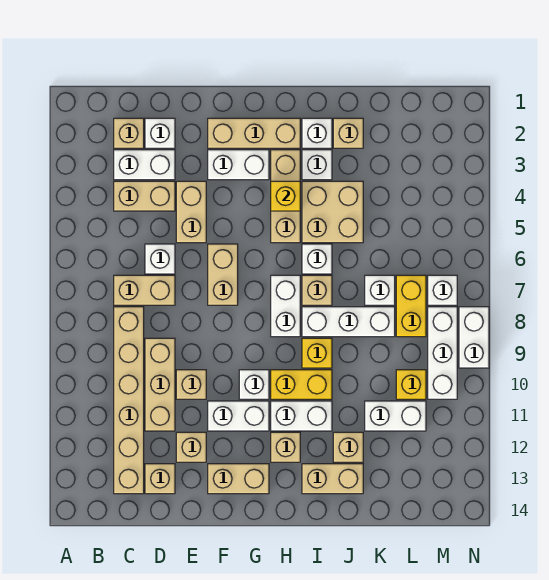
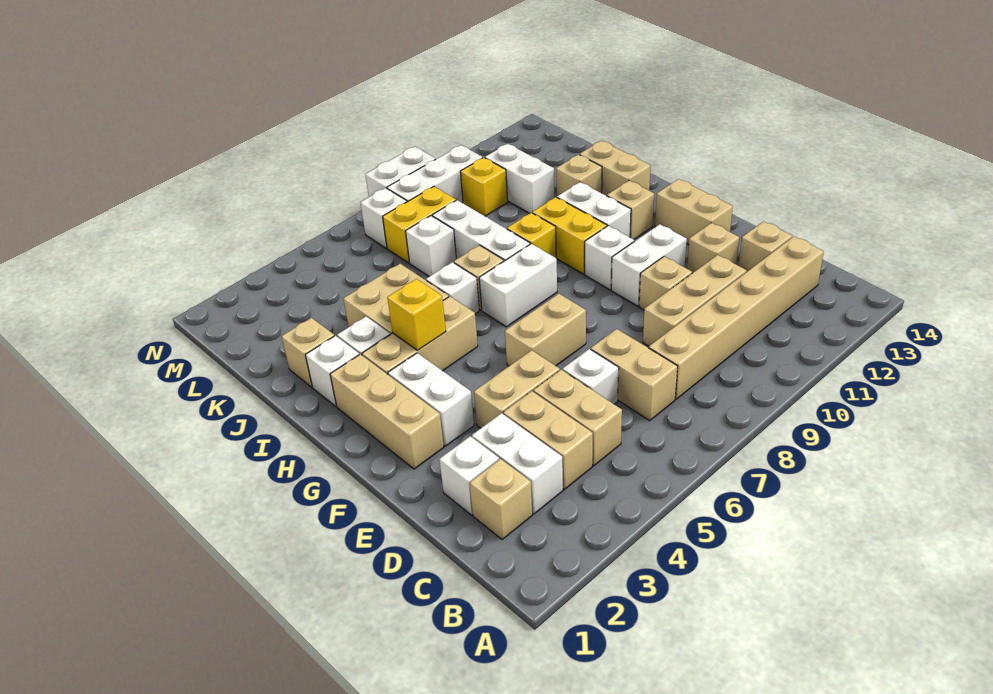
none -> tan 1x2 brick [533,370,622,466]
white 1x2 brick [208,401,269,431] -> white 1x2 brick turned to [611,224,687,306]

